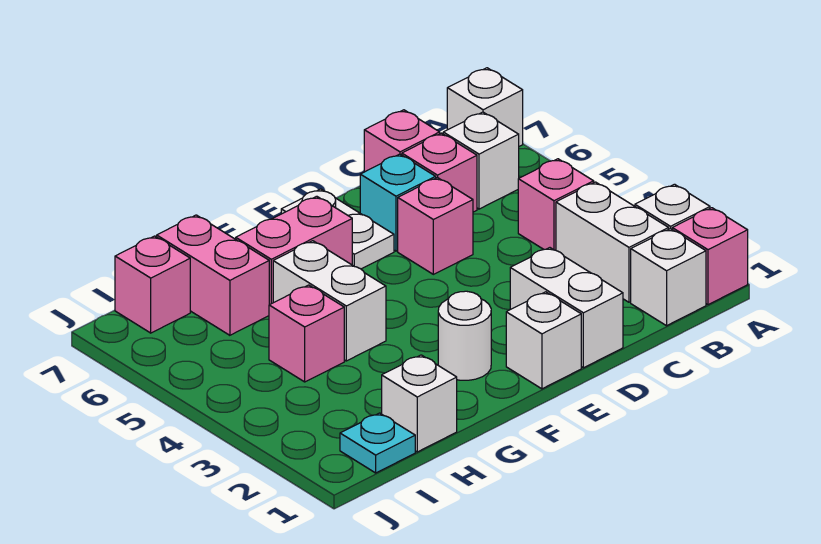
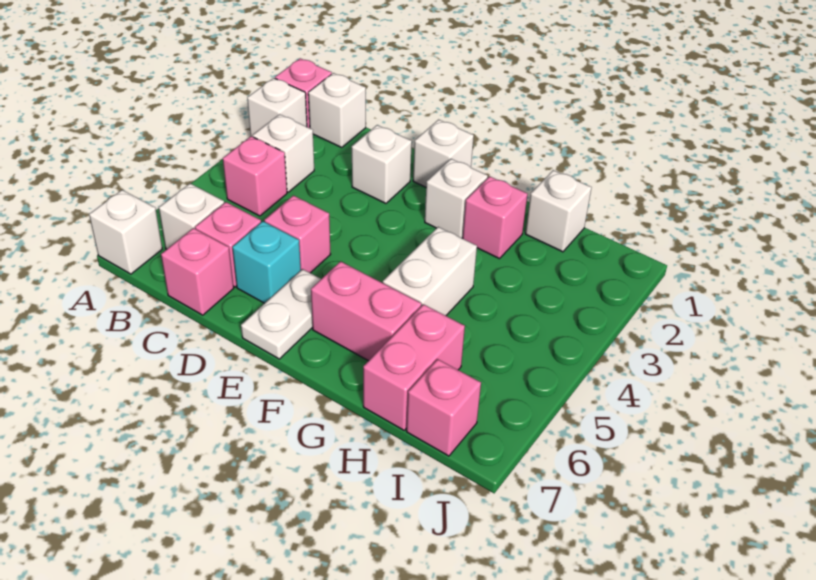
white 1x2 brick [556,182,669,302] -> white 1x1 brick [253,114,314,192]
white 1x2 brick [510,248,623,368] -> white 1x1 brick [352,125,412,203]
white 1x1 round brick [438,291,491,380] -> white 1x1 brick [425,159,488,238]
pink 1x1 brick [269,285,344,382] -> pink 1x1 brick moved to [463,176,528,259]
cyan 1x1 plate [340,413,415,473] -> none

